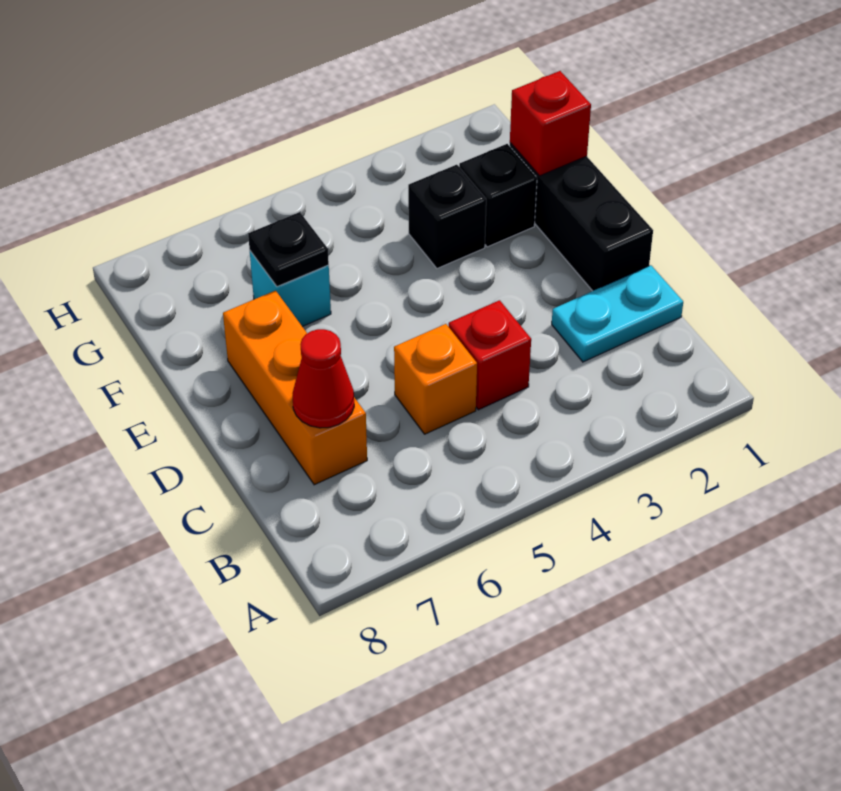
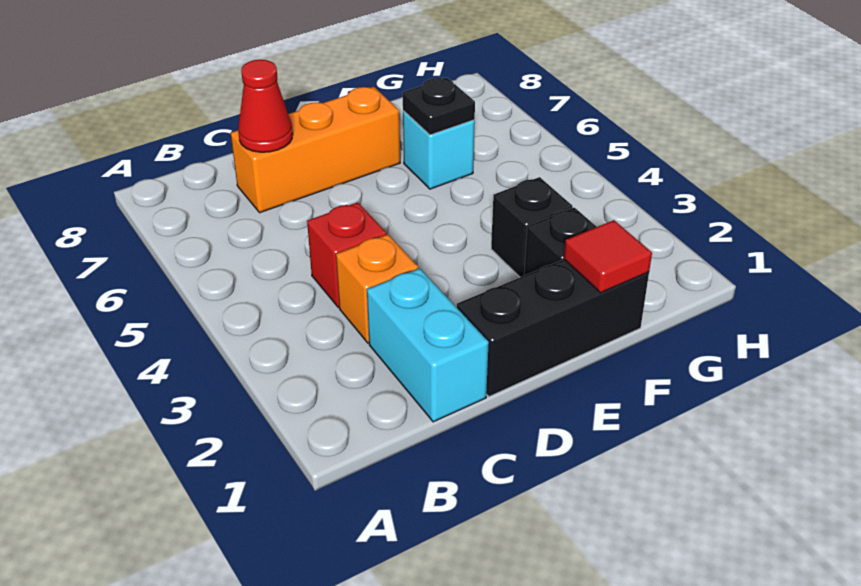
cyan 1x2 plate [552,265,683,362] -> cyan 1x2 brick [367,268,489,422]
orange 1x1 brick [394,324,477,434] -> orange 1x1 brick moved to [336,234,418,343]
red 1x1 brick [510,71,591,176] -> red 1x1 tile [564,220,652,293]

